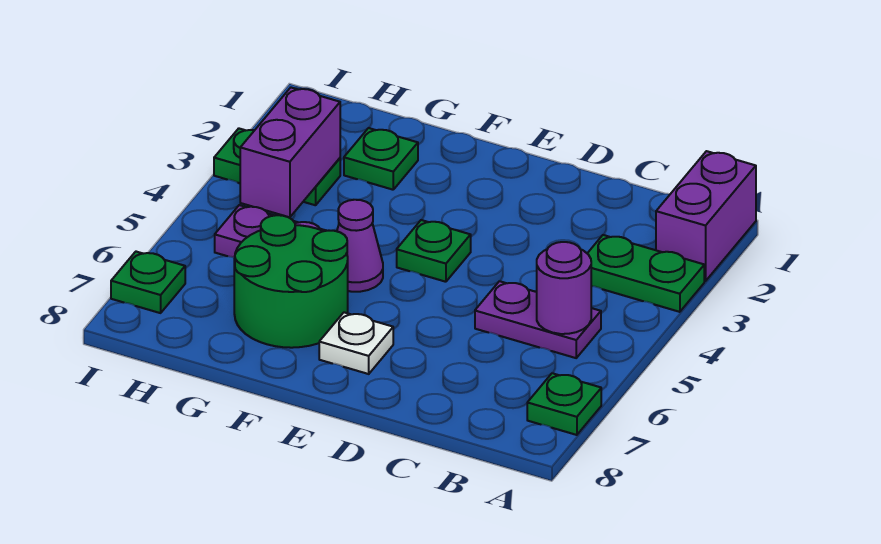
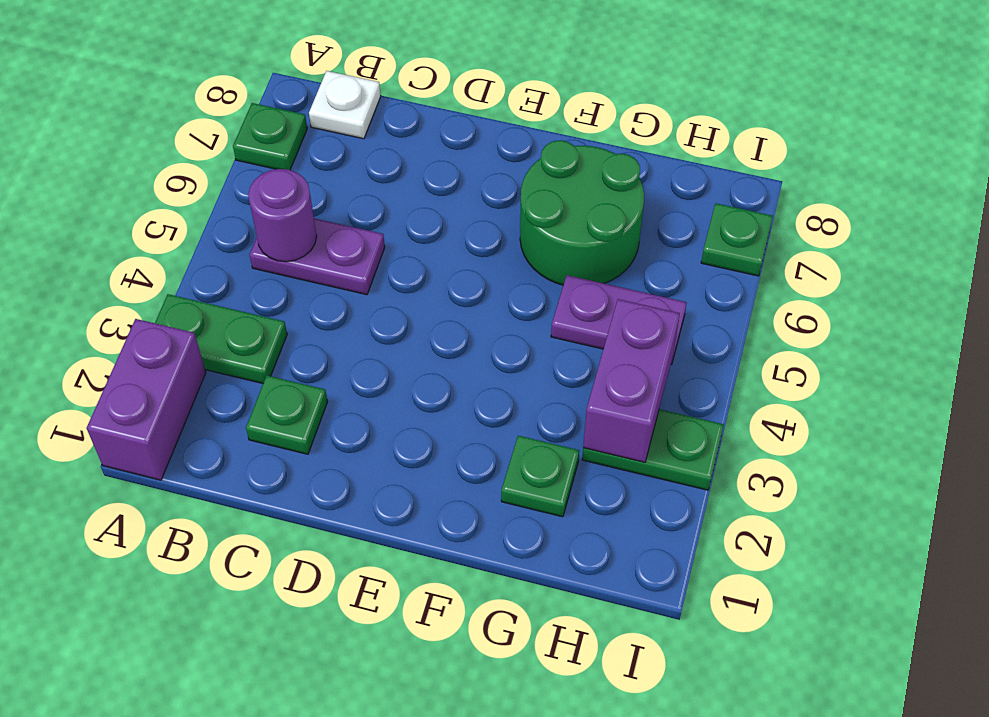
green 1x1 plate [397,220,471,282] -> green 1x1 plate moved to [246,376,328,454]
white 1x1 plate [319,312,393,374] -> white 1x1 plate moved to [309,71,381,139]
purple 1x1 cone [337,200,383,292] -> none

